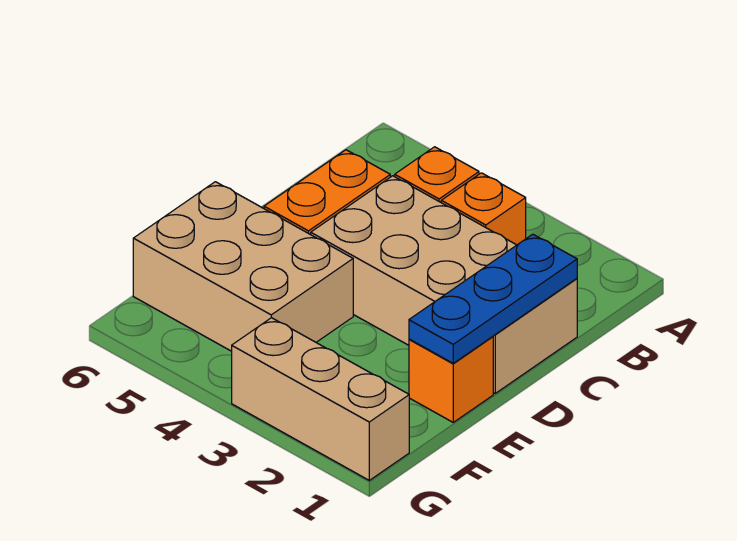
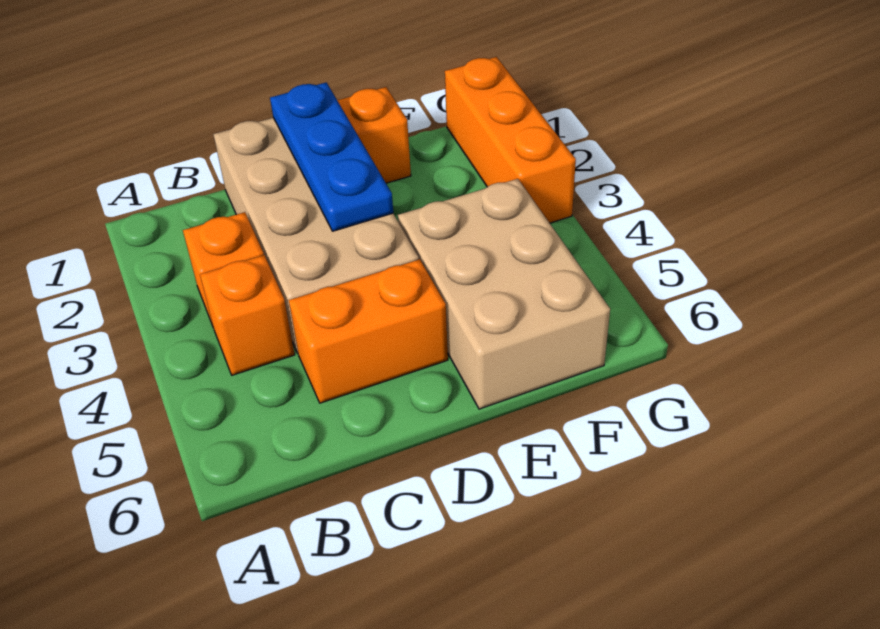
blue 1x3 plate [409,234,577,363] -> blue 1x3 plate turned to [270,82,393,231]
tan 1x3 brick [232,318,409,480] -> orange 1x3 brick [445,57,576,223]

